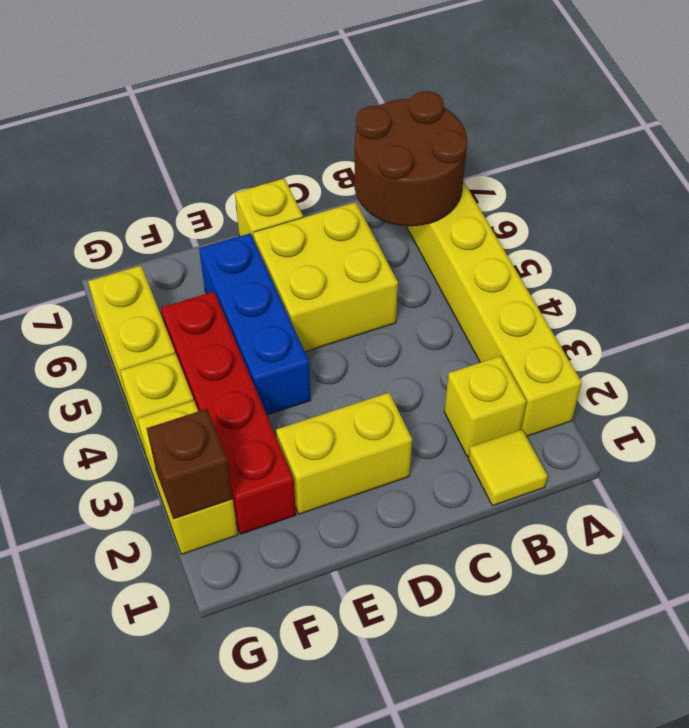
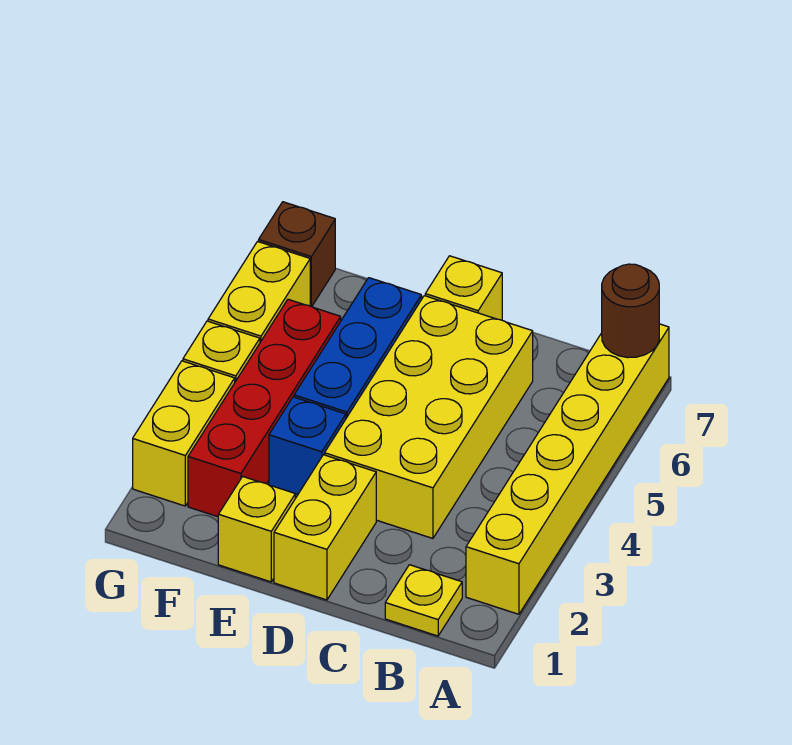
brown 2x2 round brick [354,91,467,226] -> brown 1x1 round brick [602,264,659,358]
yellow 1x1 tile [468,430,547,506] -> yellow 1x1 plate [385,565,462,636]
yellow 1x1 brick [444,356,526,457] -> yellow 1x1 brick moved to [218,477,295,582]
yellow 2x2 brick [253,202,398,352] -> yellow 2x4 brick [325,296,533,538]
yellow 1x2 brick [276,393,412,514] -> yellow 1x2 brick turned to [274,455,376,600]
none -> blue 1x1 brick [269,397,346,495]
brown 1x1 brick [147,409,233,519] -> brown 1x1 brick moved to [259,202,335,307]

